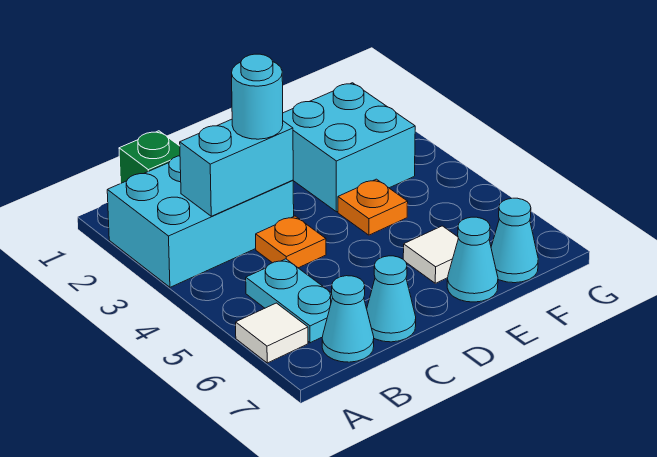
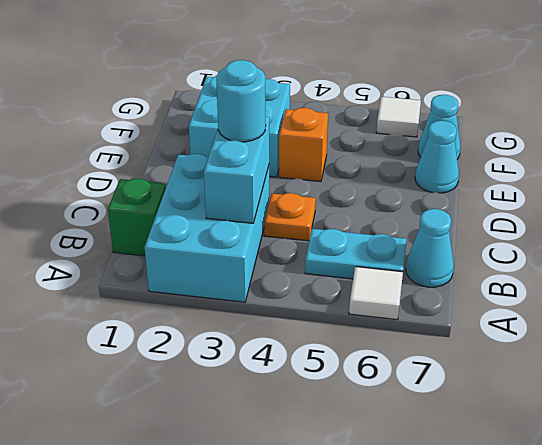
cyan 1x1 cone [367,256,416,342] -> none
orange 1x1 plate [338,179,408,235] -> orange 1x1 brick [279,108,328,182]
white 1x1 tile [403,226,458,283] -> white 1x1 tile moved to [376,97,421,137]

